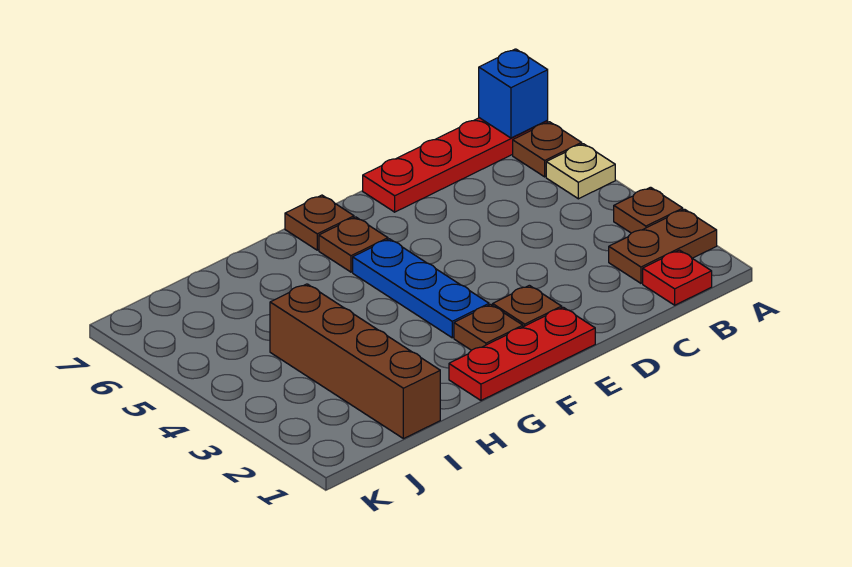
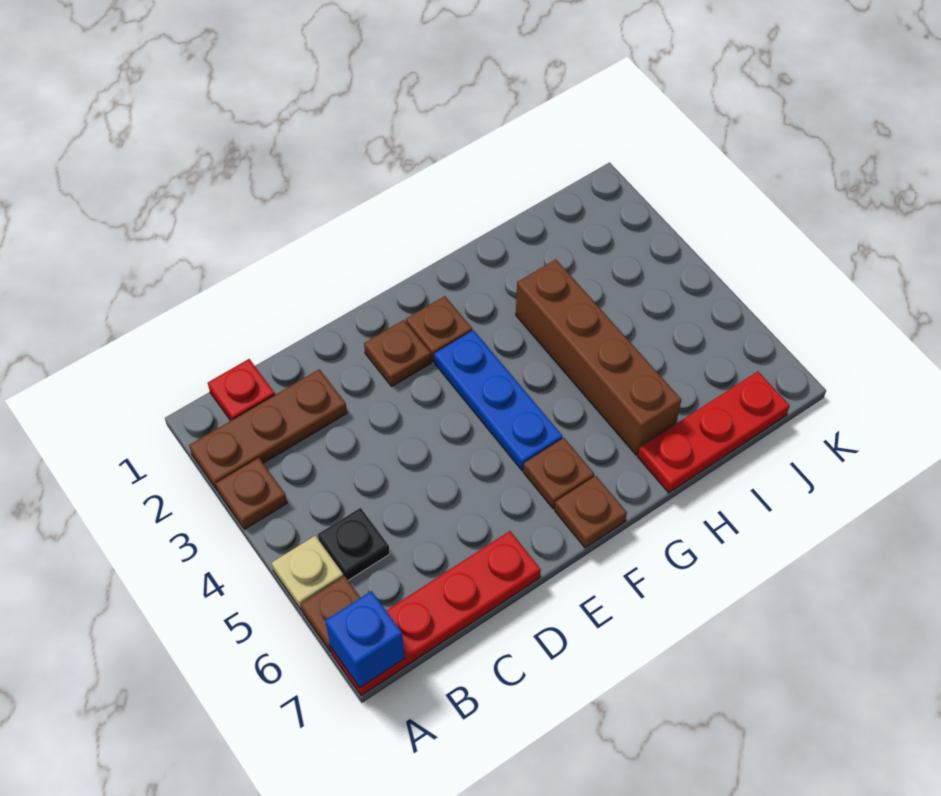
brown 1x2 plate [609,209,717,283] -> brown 1x3 plate [189,369,347,491]
none -> black 1x1 plate [318,508,390,580]
red 1x3 plate [449,307,595,400] -> red 1x3 plate moved to [638,371,790,493]
brown 1x4 brick [270,284,440,439] -> brown 1x4 brick moved to [516,259,681,455]

